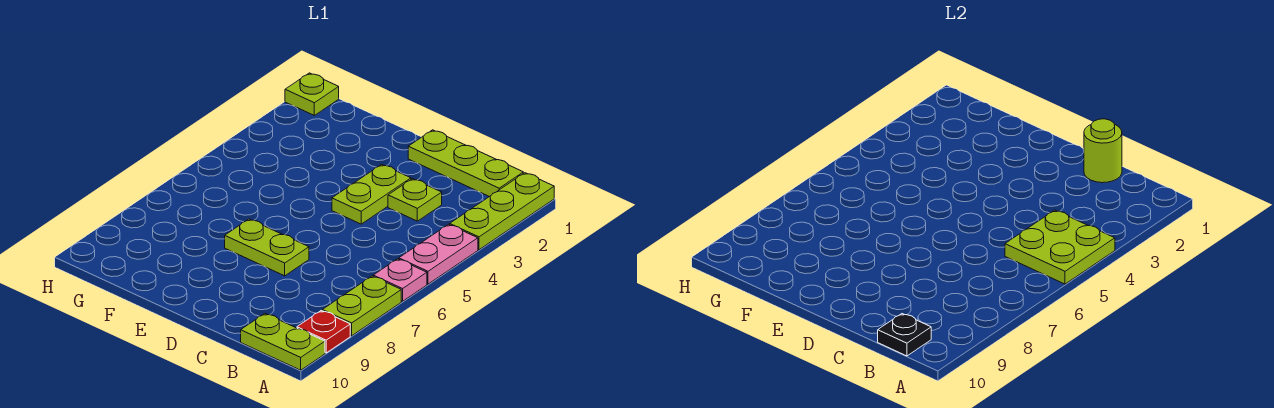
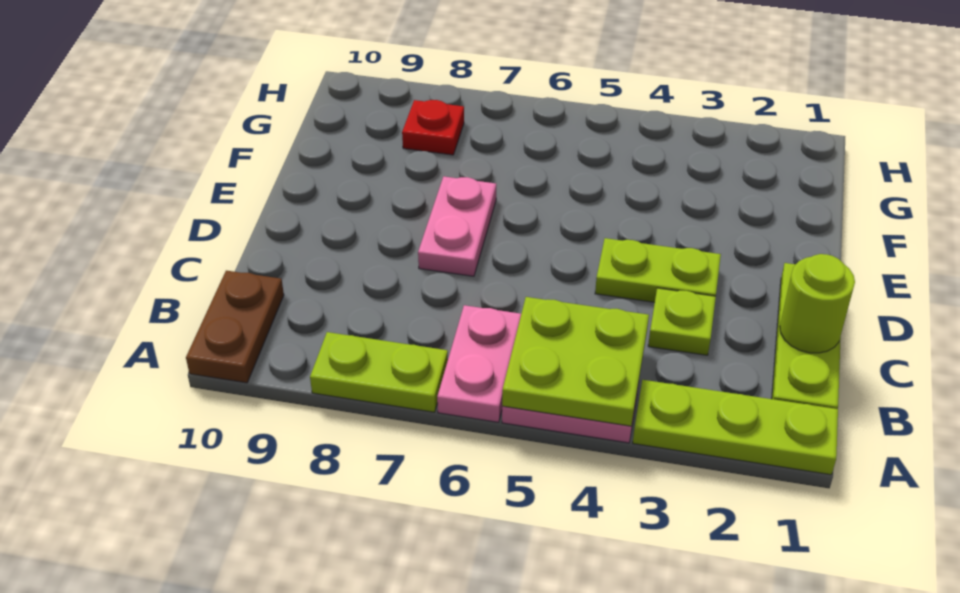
pink 1x1 plate [373,259,427,301] -> pink 1x2 plate [437,305,521,422]
red 1x1 plate [297,311,350,353] -> red 1x1 plate moved to [402,100,464,155]
lime 1x2 plate [241,314,325,370] -> brown 1x2 plate [186,271,284,383]
black 1x1 plate [878,314,931,356] -> none
lime 1x2 plate [225,219,309,276] -> pink 1x2 plate [418,176,496,276]
lime 1x1 plate [285,73,339,115] -> none

